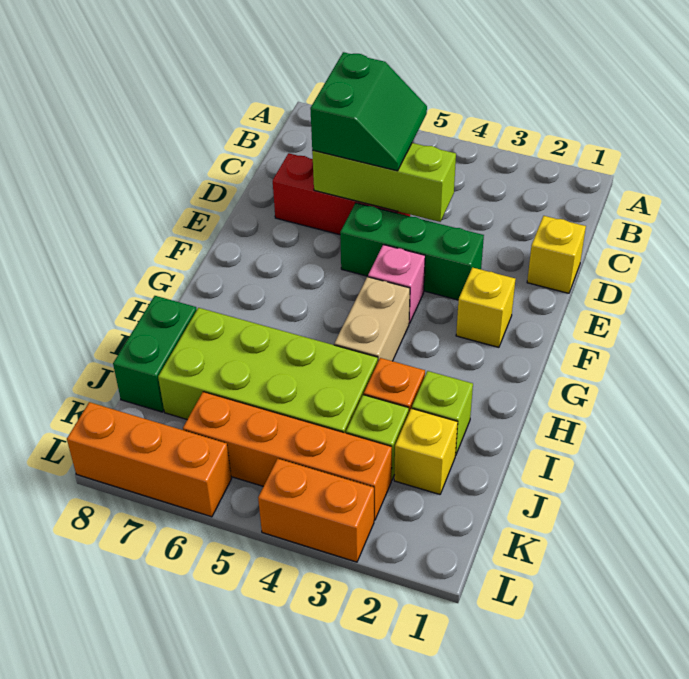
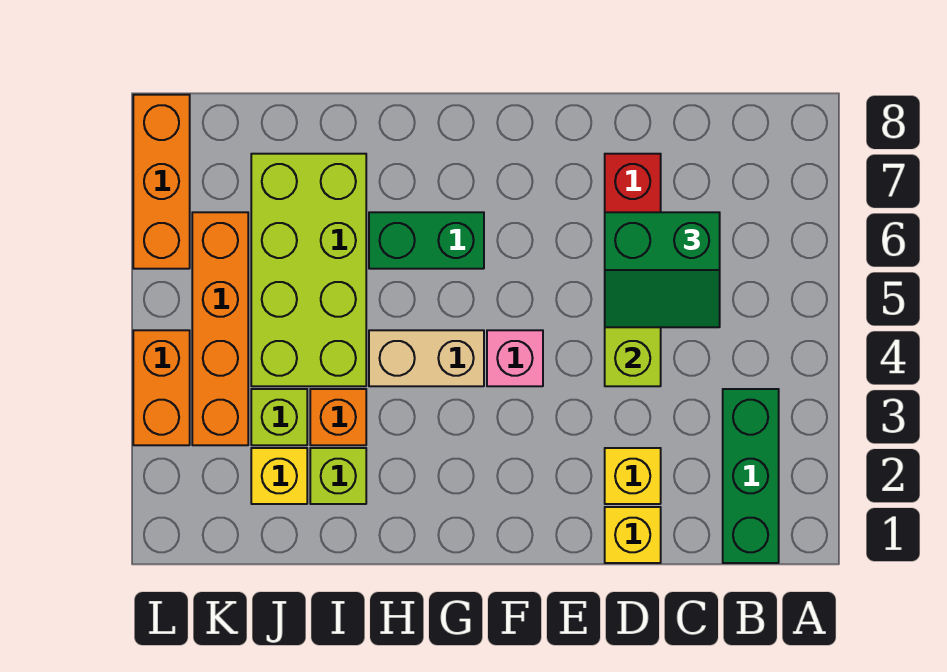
green 1x3 brick [340,203,484,300] -> green 1x3 brick moved to [723,389,779,563]
yellow 1x1 brick [456,267,515,347] -> yellow 1x1 brick moved to [605,448,661,504]
green 1x2 brick [113,296,197,412] -> green 1x2 brick moved to [369,212,484,269]

